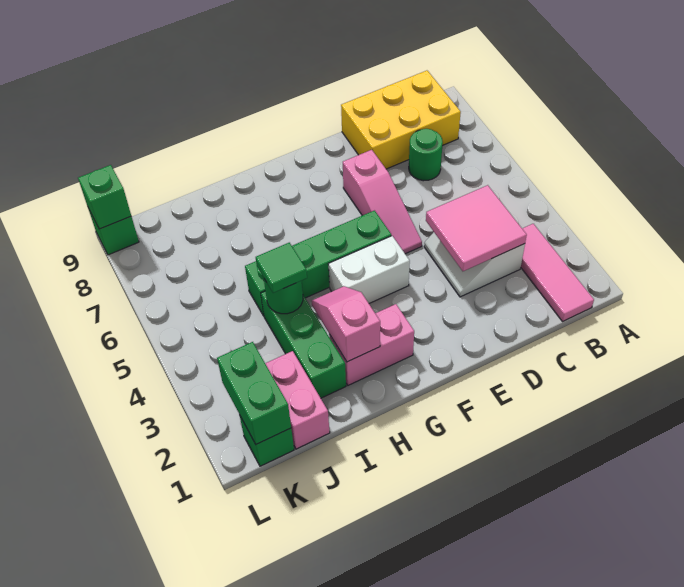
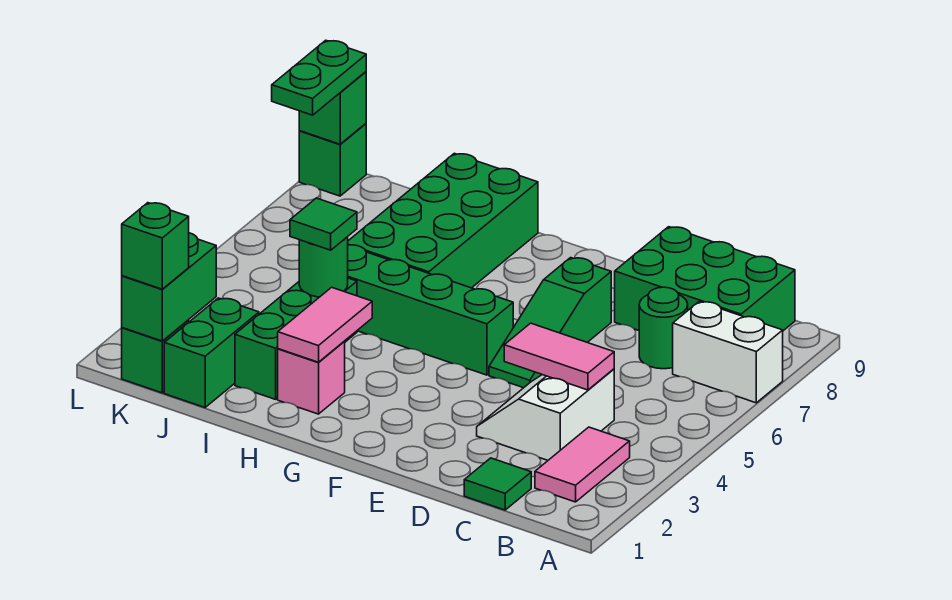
pink 1x3 tile [521,224,594,321] -> pink 1x2 tile [535,427,630,502]
yellow 2x3 brick [341,71,461,169] -> green 2x3 brick [615,227,795,331]
none -> green 1x1 tile [464,458,531,510]
pink 2x2 tile [426,185,527,271] -> pink 1x2 tile [504,323,614,390]
pink 1x3 slope [343,150,422,254] -> green 1x3 slope [489,258,611,388]
white 1x2 brick [328,236,410,303] -> white 1x2 brick moved to [673,302,783,403]
pink 1x2 brick [330,304,414,385] -> pink 1x1 brick [278,342,345,414]
pink 1x2 slope [312,286,380,362] -> pink 1x2 tile [278,287,372,362]
none -> green 2x4 brick [348,153,538,288]
pink 1x2 brick [265,351,330,449] -> green 1x2 brick [164,298,259,407]
none -> green 1x1 brick [122,203,189,289]
none -> green 1x2 plate [272,40,366,115]

